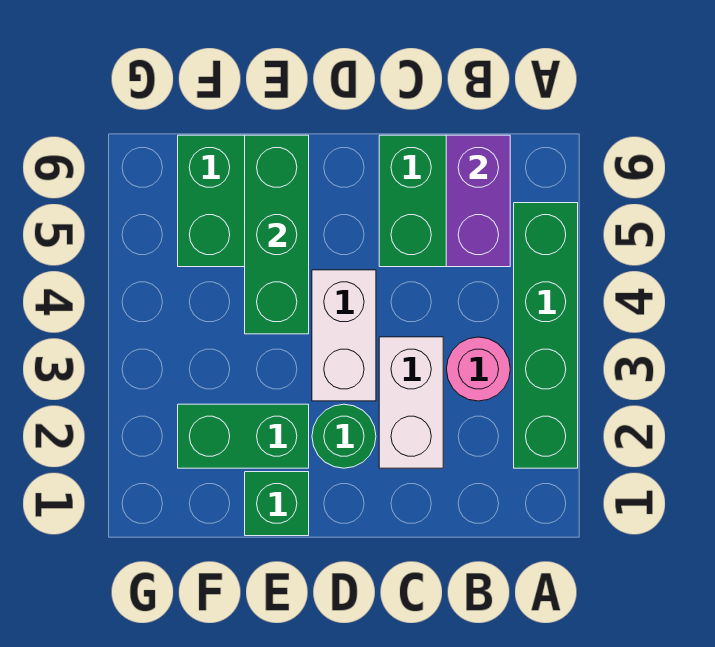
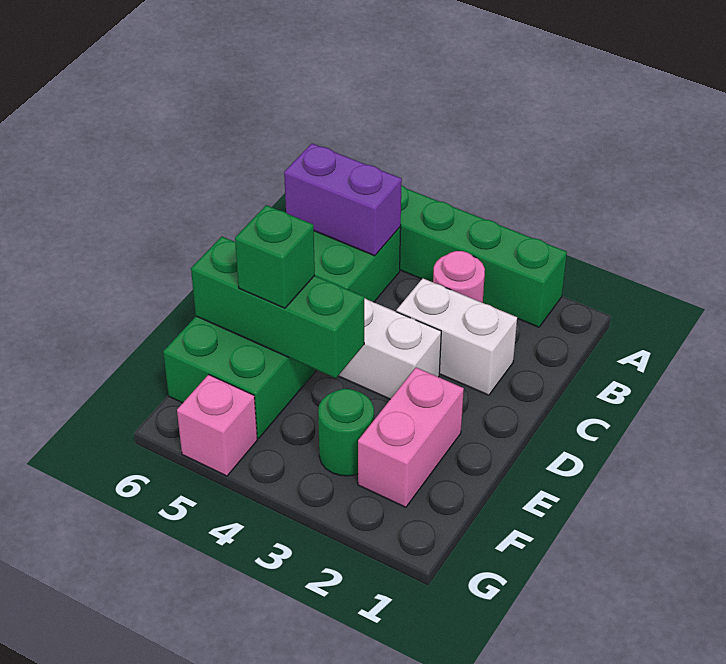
green 1x1 round brick [312,404,376,468] -> green 1x1 round brick moved to [318,389,374,476]
green 1x1 brick [245,472,309,536] -> green 1x1 brick moved to [235,205,315,308]
green 1x2 brick [178,404,309,468] -> pink 1x2 brick [358,368,464,507]
none -> pink 1x1 brick [177,375,257,476]

